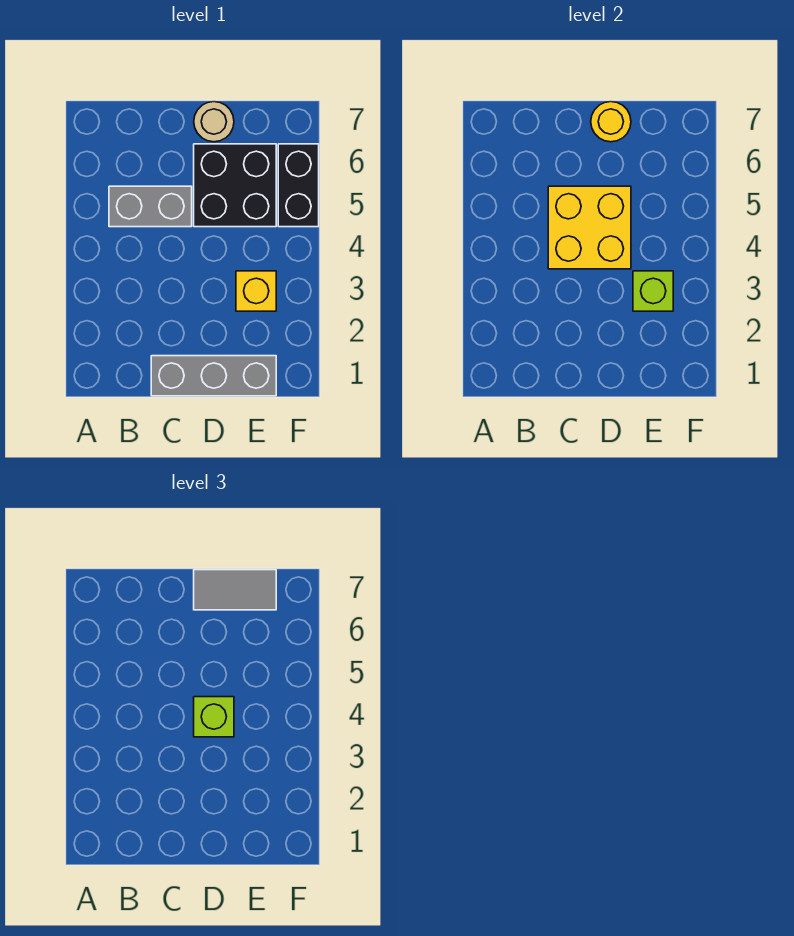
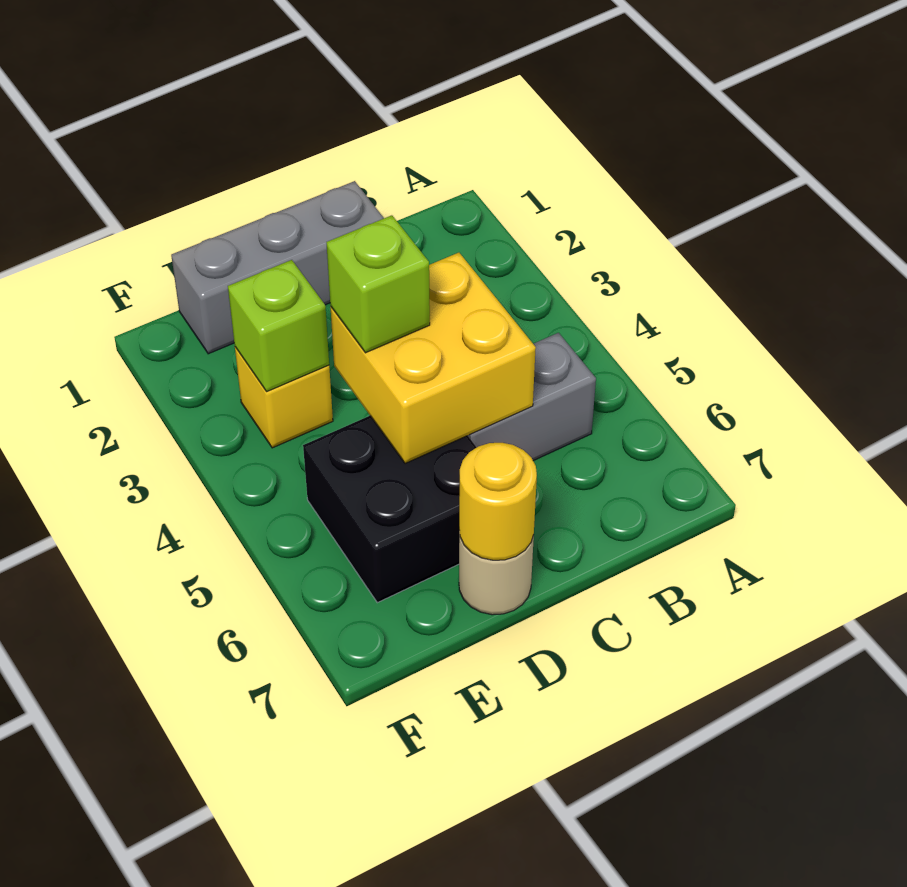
grey 1x2 tile [194,570,276,610] -> none
black 1x2 brick [278,144,319,227] -> none

